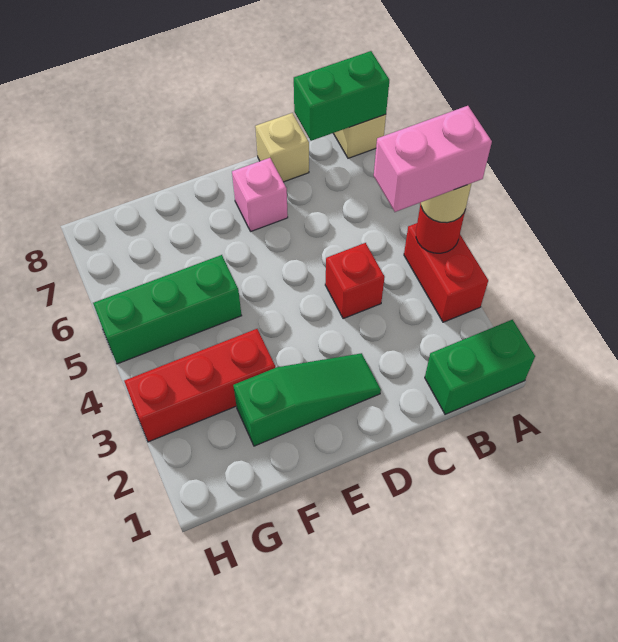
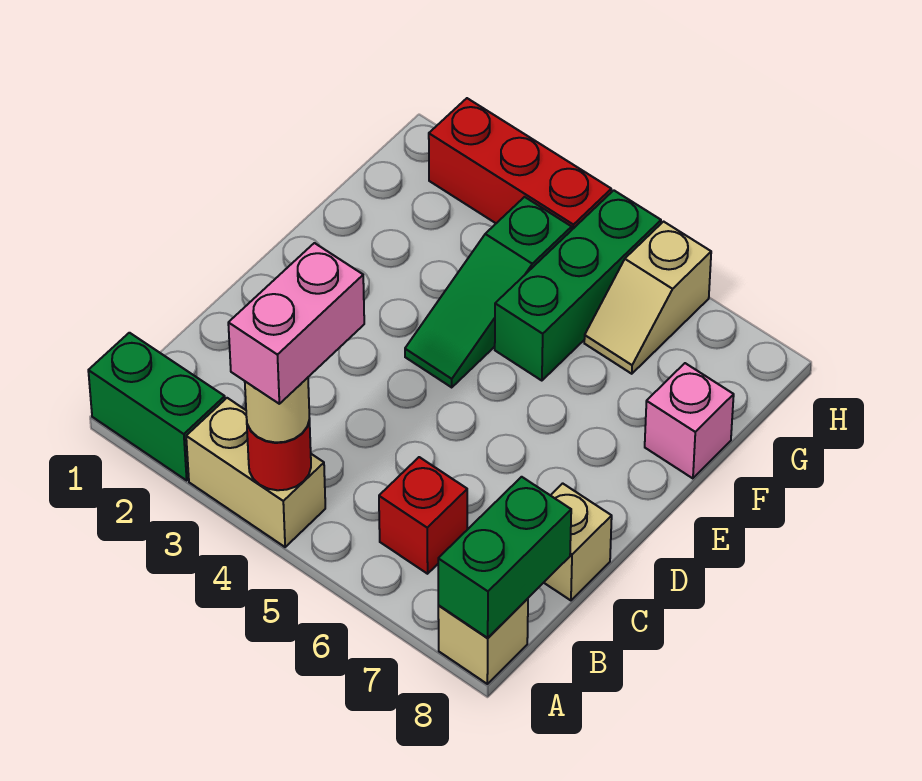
green 1x2 brick [425,320,535,414] -> green 1x2 brick turned to [88,333,225,480]
red 1x2 brick [404,223,488,322] -> tan 1x2 brick [186,398,325,547]
red 1x1 brick [325,243,385,319] -> red 1x1 brick moved to [379,457,467,574]
green 1x3 slope [233,353,381,446] -> green 1x3 slope moved to [405,197,572,387]
pink 1x1 brick [232,158,288,231] -> pink 1x1 brick moved to [645,363,734,478]
red 1x3 brick [124,329,275,442] -> red 1x3 brick turned to [429,98,611,229]
none -> tan 1x2 slope [584,222,711,374]

